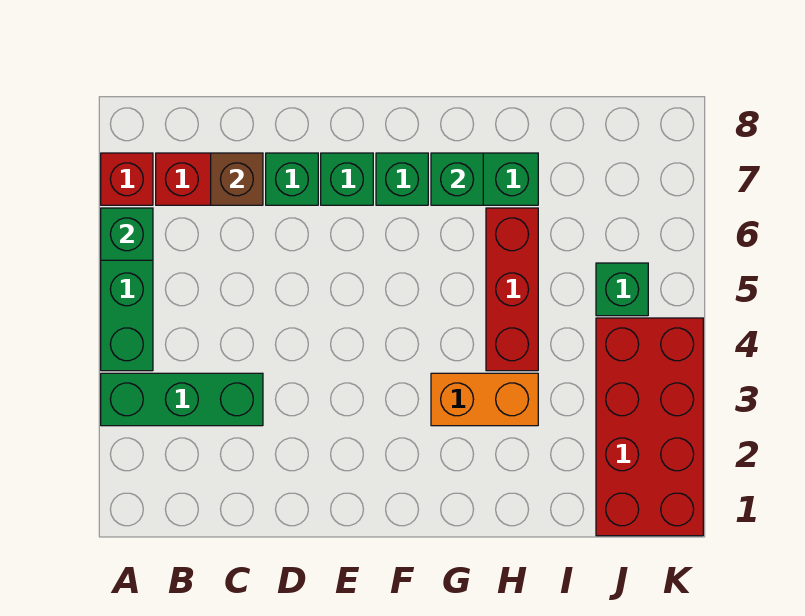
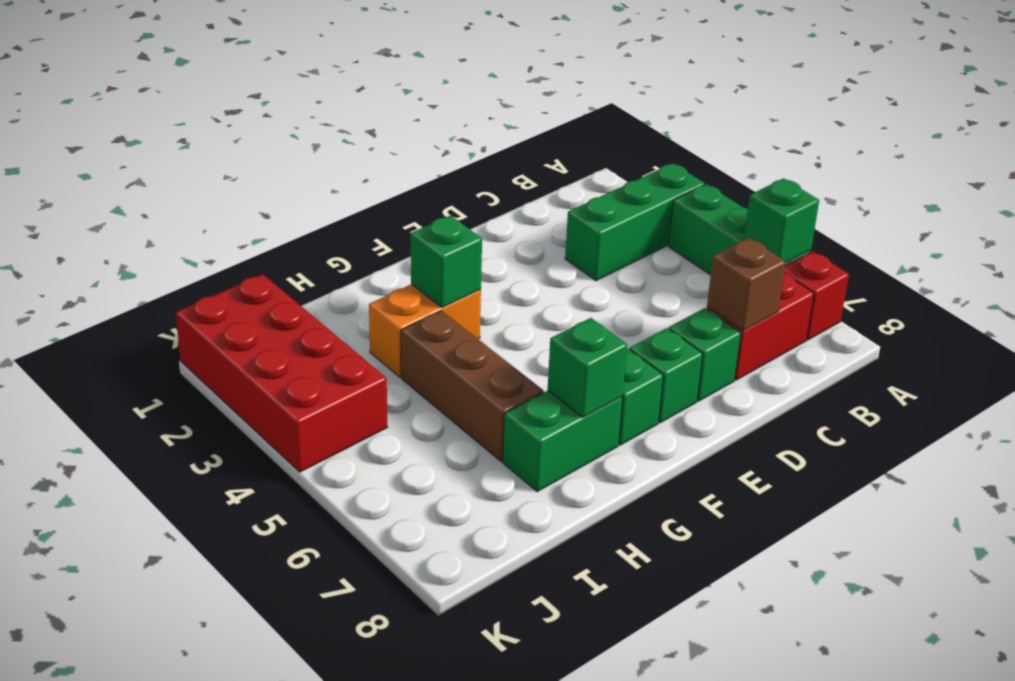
red 1x3 brick [486,208,538,371] -> brown 1x3 brick [401,311,544,462]
green 1x1 brick [596,263,648,316] -> green 1x1 brick moved to [411,216,482,307]

